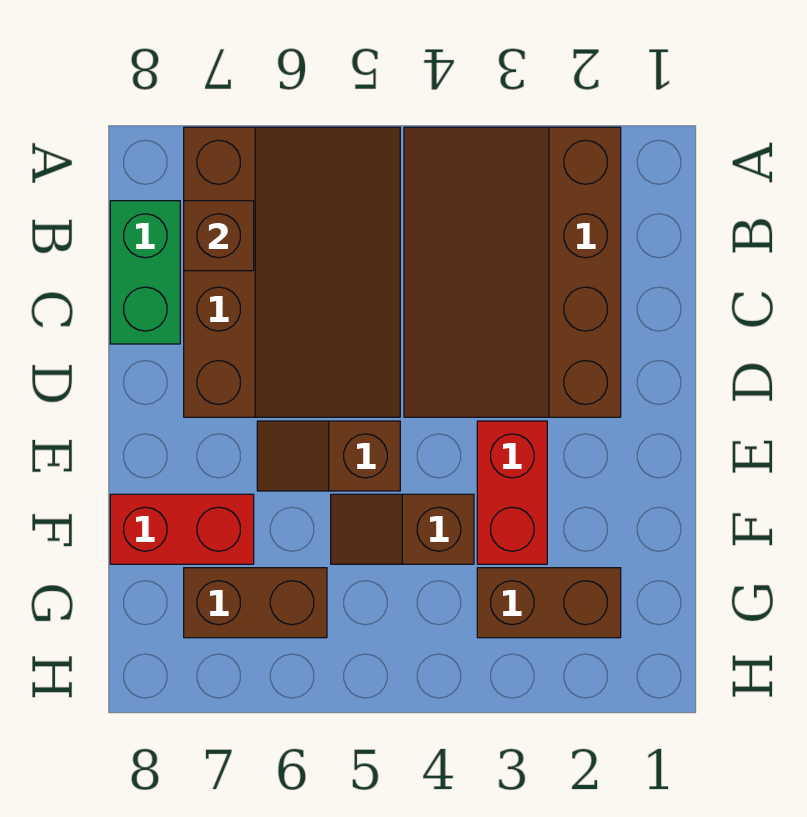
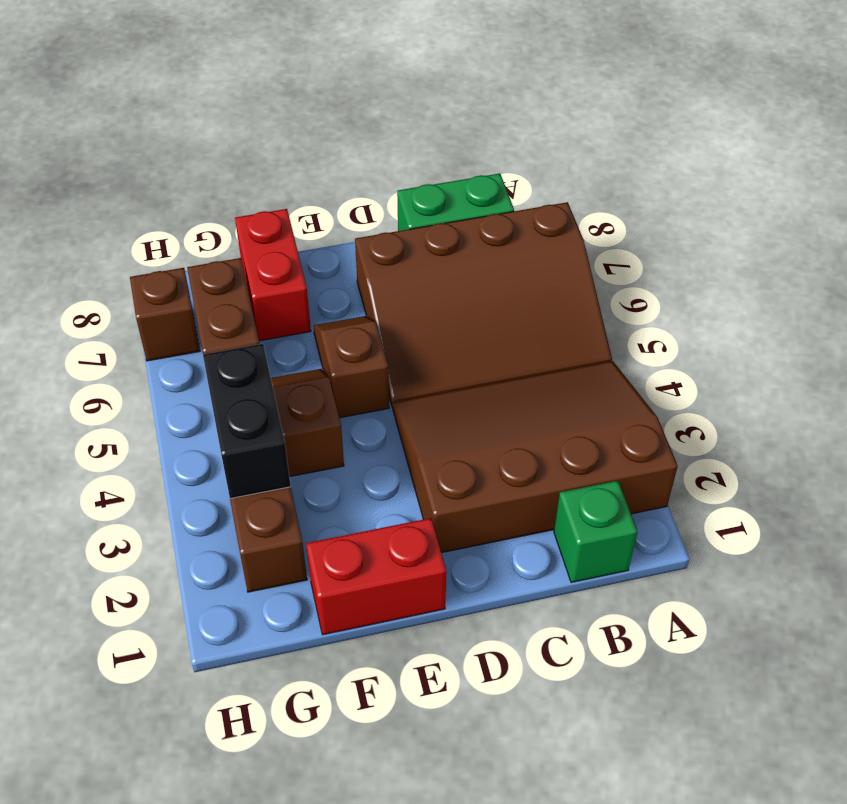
none -> green 1x1 brick [554,481,638,582]
brown 1x1 brick [184,201,254,271] -> brown 1x1 brick moved to [130,268,200,361]
red 1x2 brick [477,421,547,564] -> red 1x2 brick moved to [306,518,446,635]
none -> black 1x2 brick [203,344,291,499]

